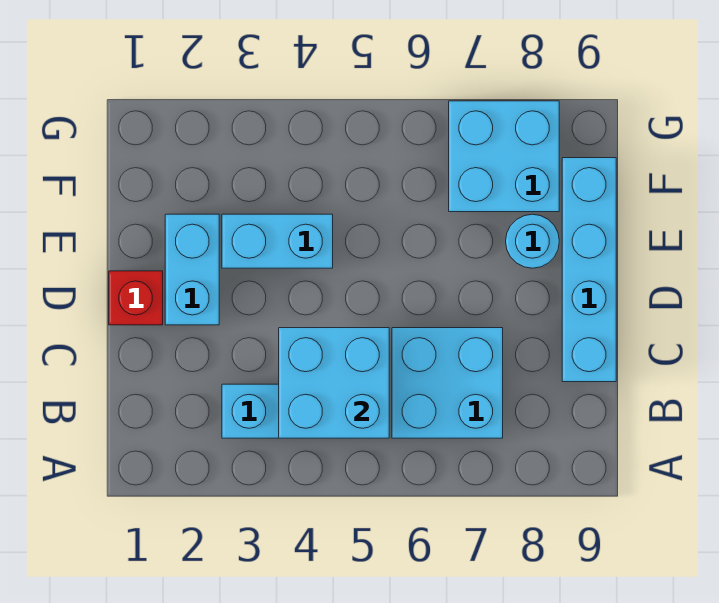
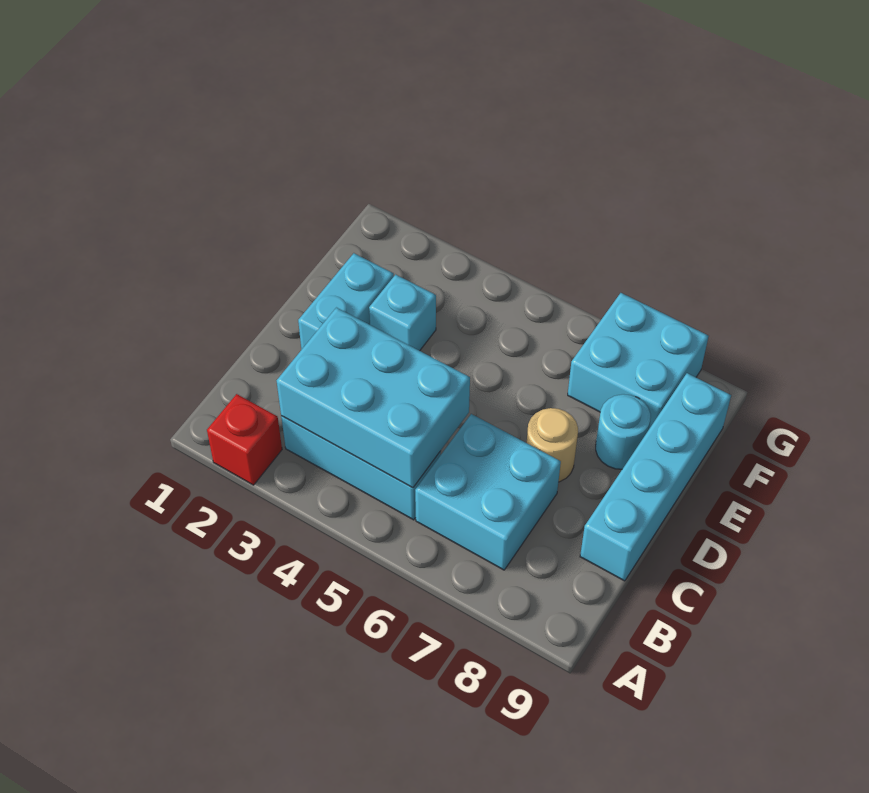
cyan 2x2 brick [279,328,389,438] -> cyan 2x3 brick [277,308,470,488]
red 1x1 brick [109,271,163,325] -> red 1x1 brick moved to [207,394,282,485]
none -> tan 1x1 round brick [527,408,578,482]
cyan 1x2 brick [222,214,333,268] -> cyan 1x1 brick [369,274,436,351]

